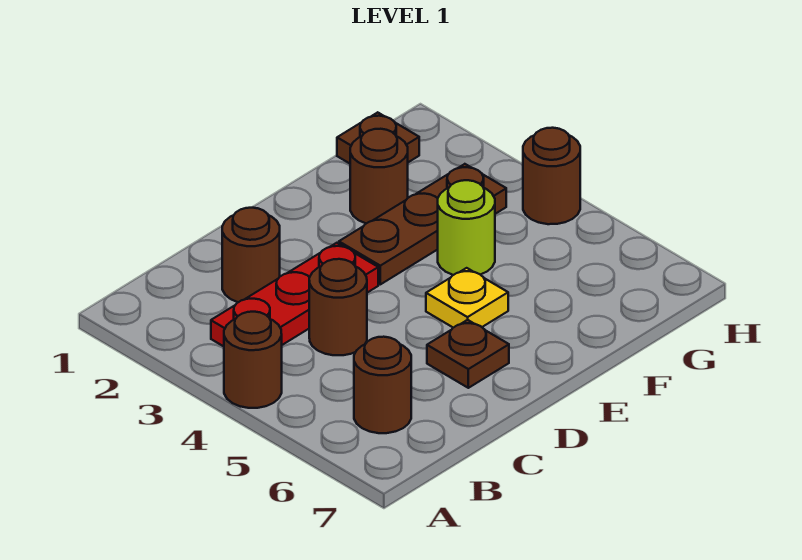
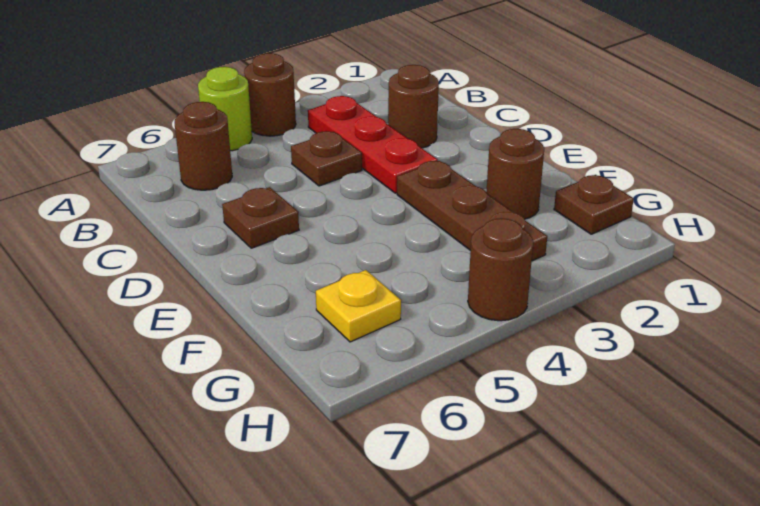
brown 1x1 round brick [309,259,367,355] -> brown 1x1 plate [291,131,362,186]
yellow 1x1 plate [426,268,508,328] -> yellow 1x1 plate moved to [316,270,401,342]
lime 1x1 round brick [438,180,495,275] -> lime 1x1 round brick moved to [198,67,252,151]

